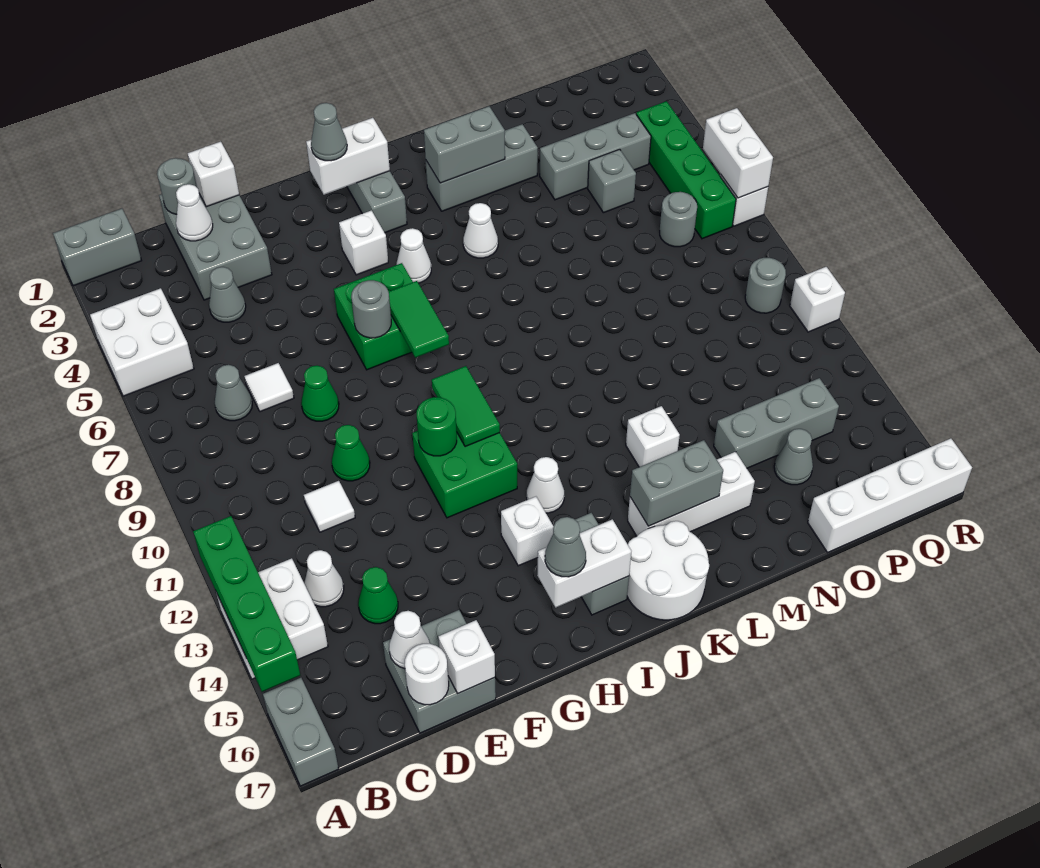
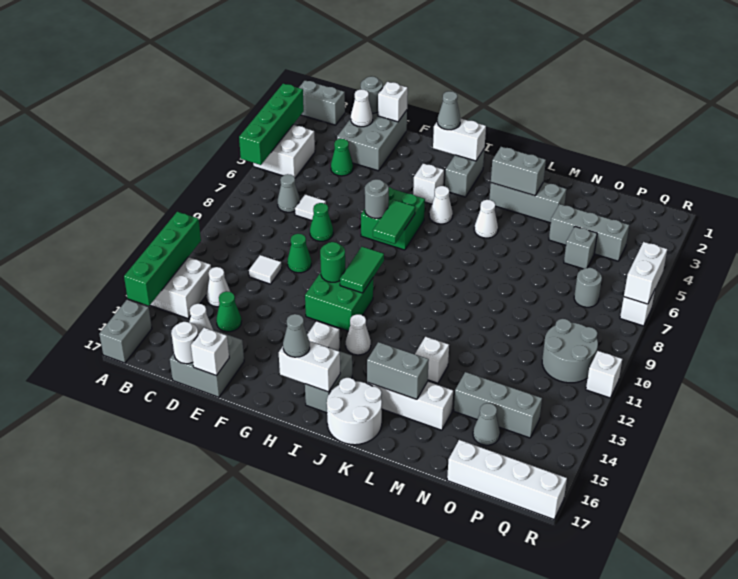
grey 1x1 cone [209,267,246,322] -> green 1x1 cone [331,139,353,176]
green 1x4 brick [636,101,736,239] -> green 1x4 brick moved to [239,84,304,165]
grey 1x1 round brick [745,258,786,313] -> grey 2x2 round brick [542,319,598,383]

